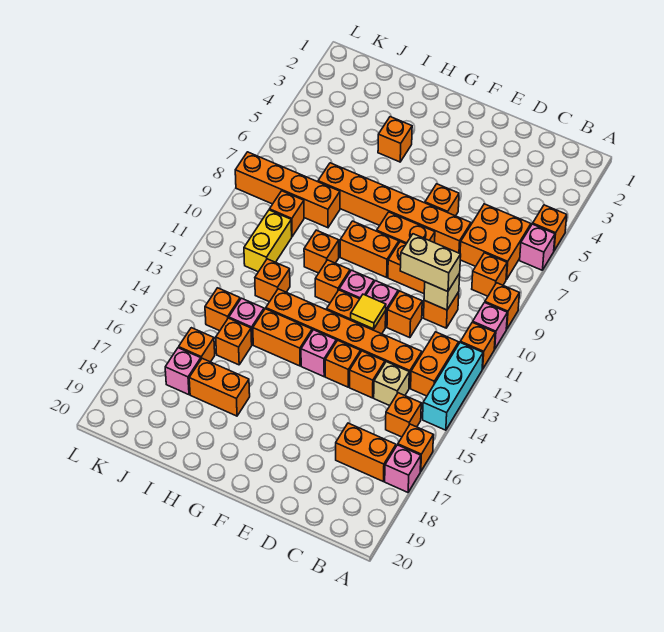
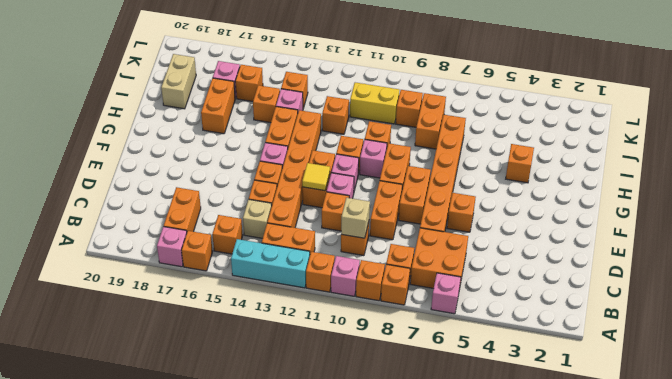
orange 1x1 brick [533,205,567,250] -> orange 1x1 brick moved to [381,264,410,305]
tan 1x2 brick [400,234,461,292] -> tan 1x2 brick moved to [161,54,196,109]
none -> pink 1x1 brick [360,139,387,178]
orange 1x4 brick [235,152,340,228] -> orange 1x2 brick [415,93,446,149]

